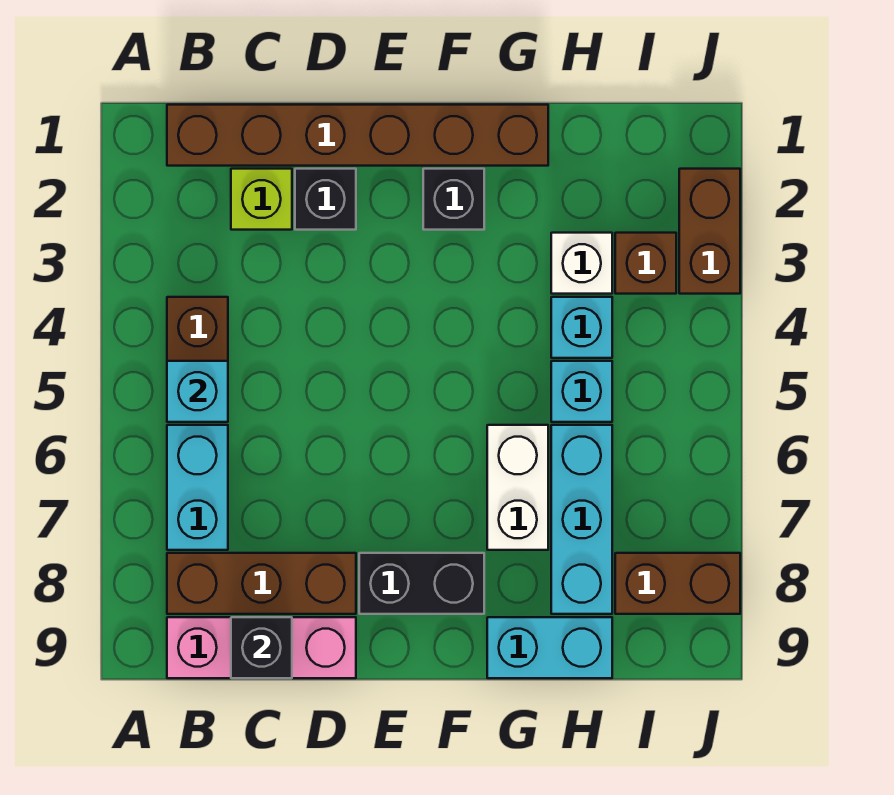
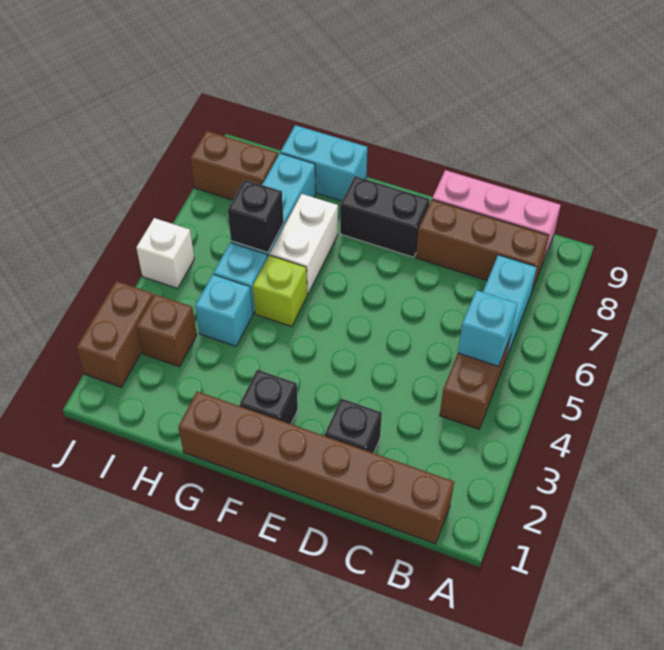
lime 1x1 brick [231,169,292,230] -> lime 1x1 brick moved to [253,255,307,327]
black 1x1 brick [231,617,292,678] -> black 1x1 brick moved to [228,180,284,253]
white 1x1 brick [551,233,612,294] -> white 1x1 brick moved to [136,218,194,288]

